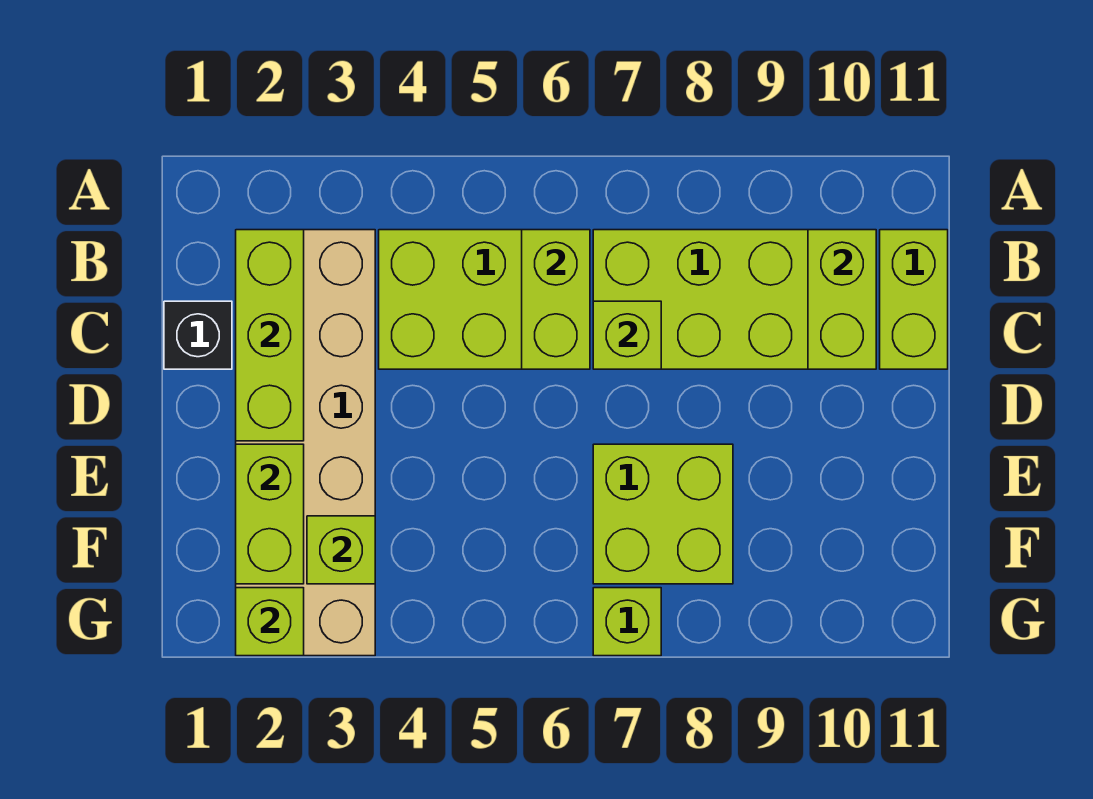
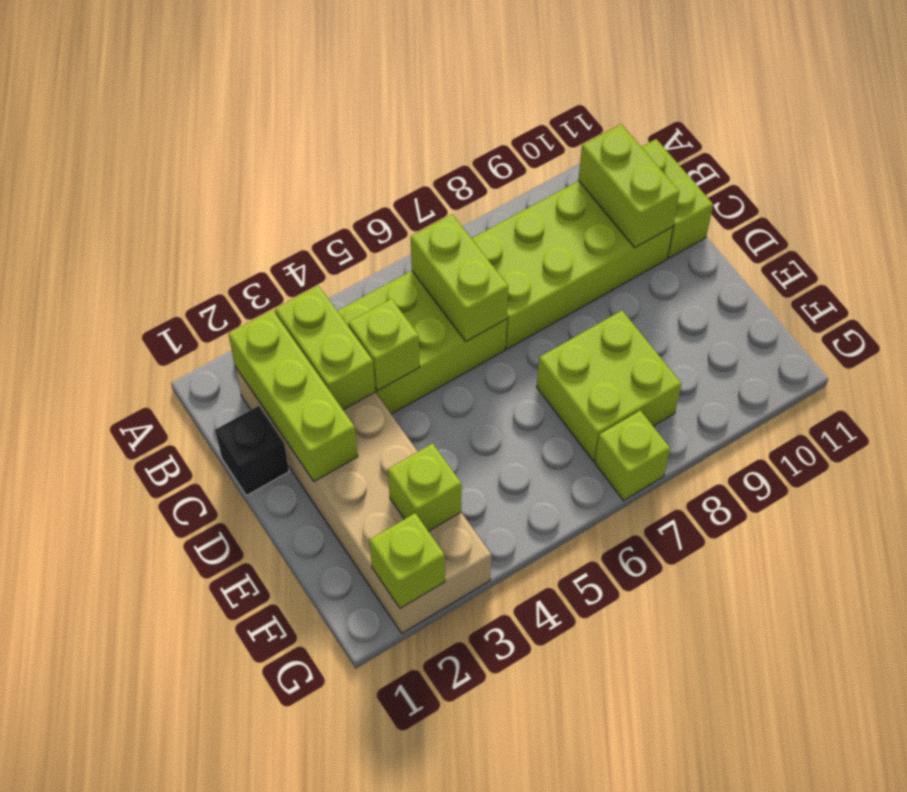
lime 1x1 brick [593,301,661,369] -> lime 1x1 brick moved to [348,299,420,391]
lime 1x2 brick [236,444,304,584] -> lime 1x2 brick moved to [275,286,375,410]

